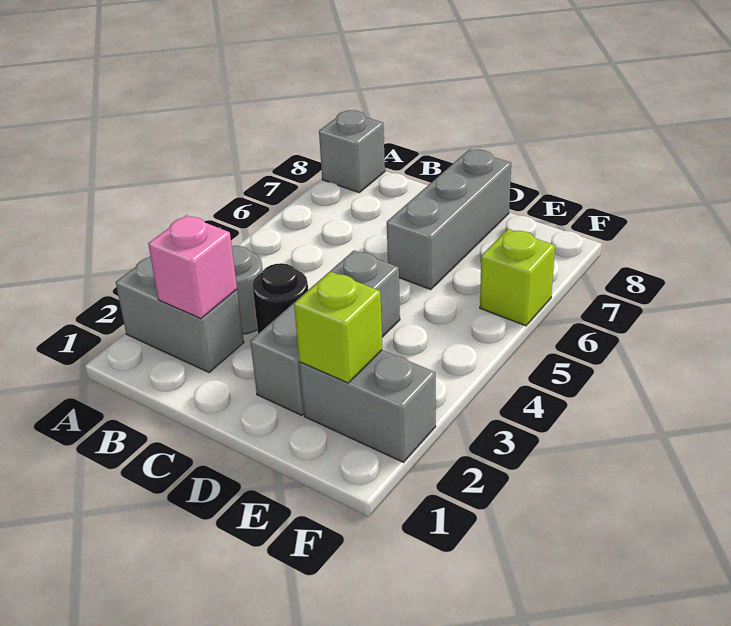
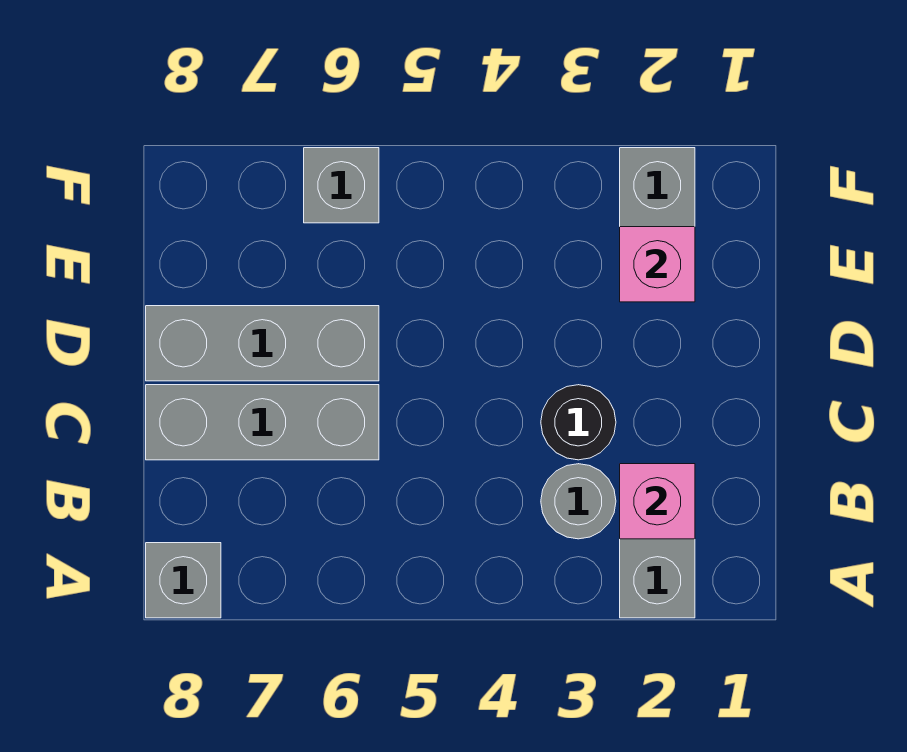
grey 1x3 brick [250,250,400,415] -> grey 1x3 brick moved to [146,385,379,460]
lime 1x1 brick [294,271,382,383] -> pink 1x1 brick [620,227,695,302]
lime 1x1 brick [480,229,555,326] -> grey 1x1 brick [304,148,379,223]

